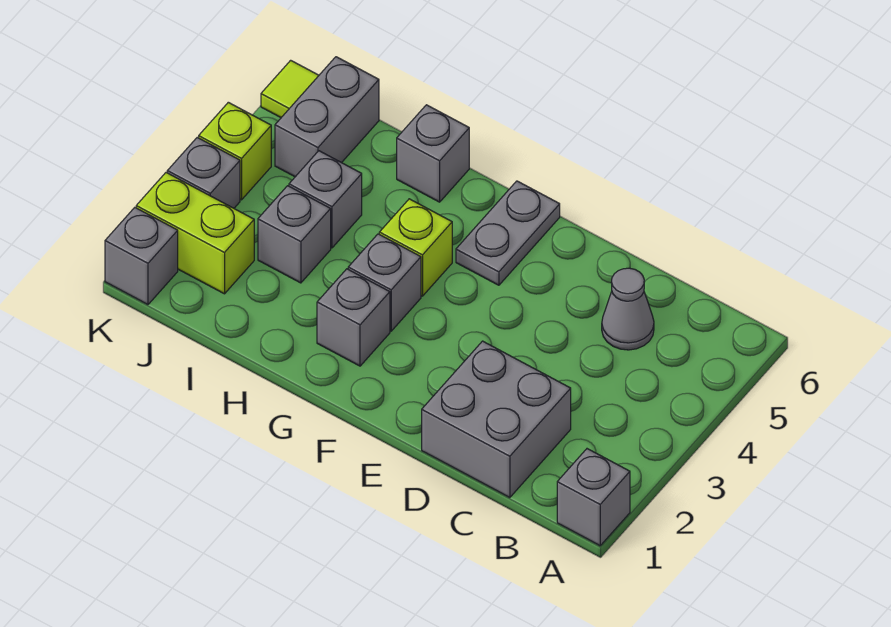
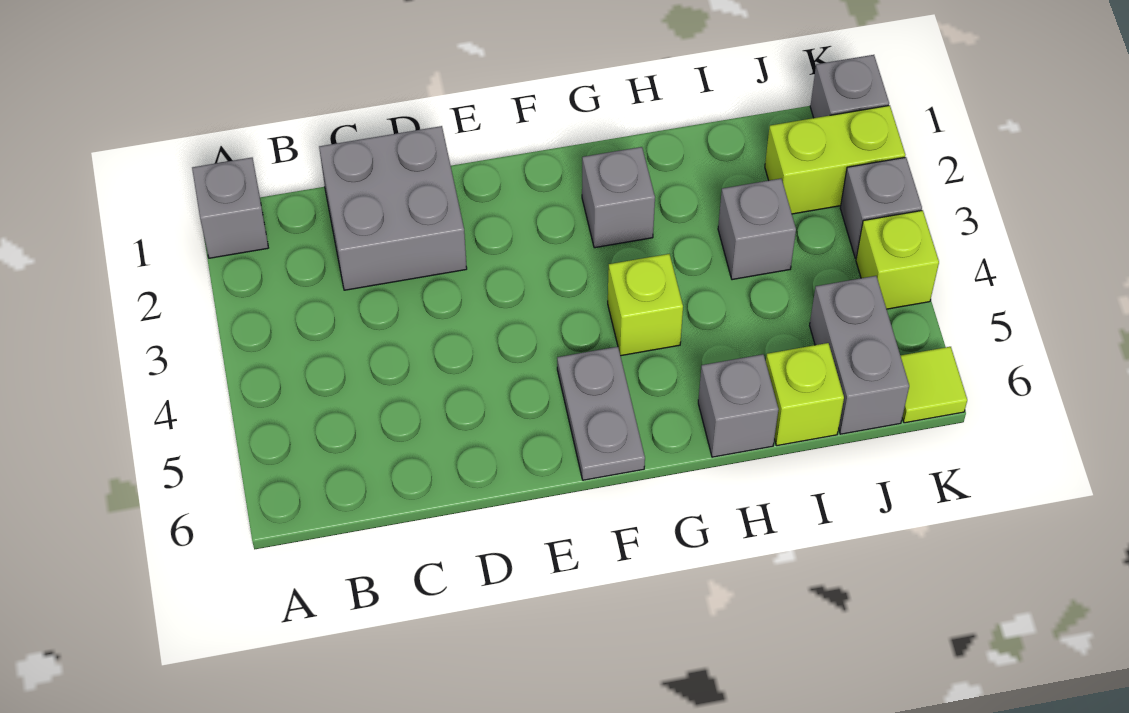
grey 1x1 cone [602,268,654,350] -> none
grey 1x1 brick [348,234,421,331] -> none
grey 1x1 brick [289,151,362,248] -> none
none -> lime 1x1 brick [766,343,844,446]

